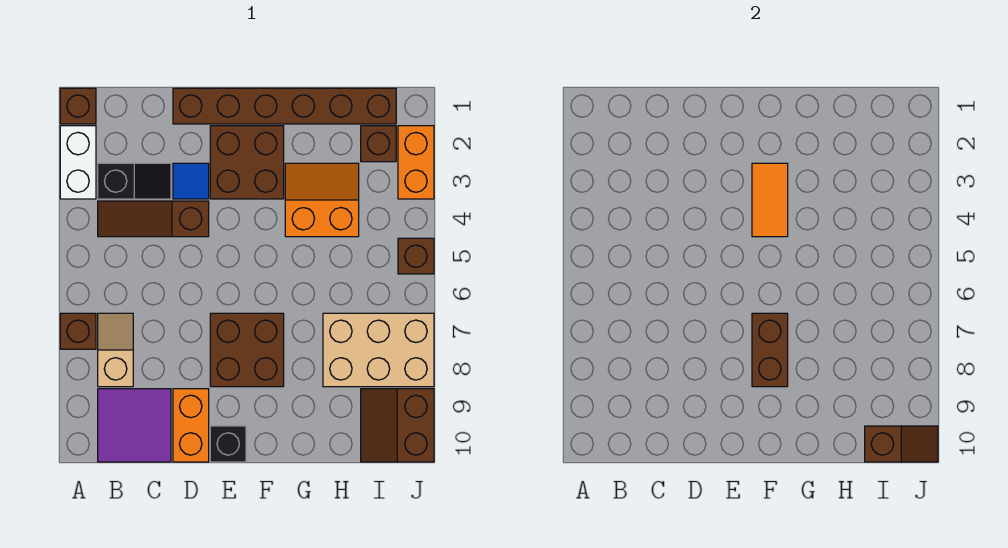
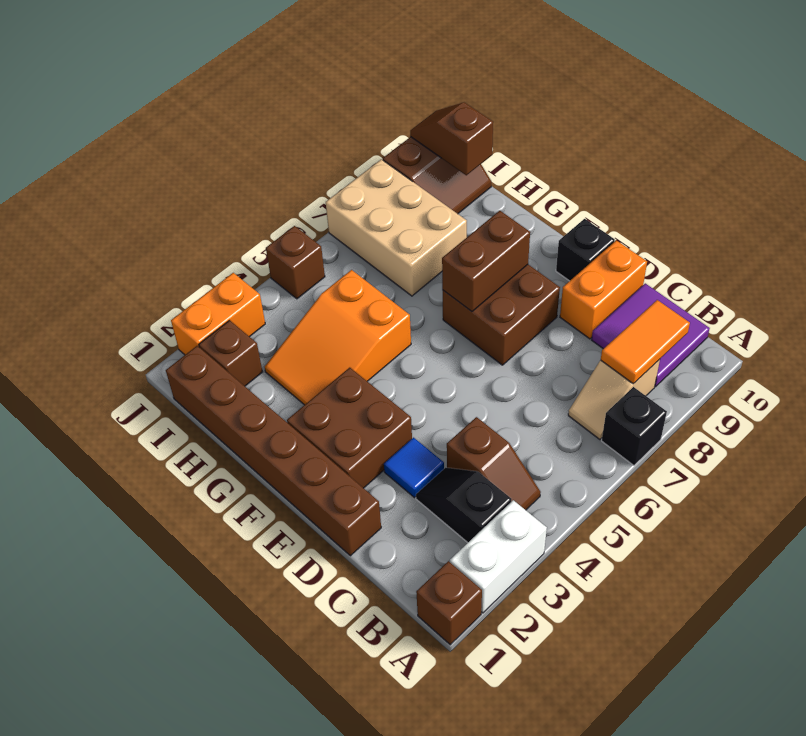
brown 1x1 brick [60,313,96,349] -> black 1x1 brick [602,387,667,465]
brown 1x3 slope [98,201,209,237] -> brown 1x2 slope [447,417,541,510]
orange 1x2 tile [752,163,788,237] -> orange 1x2 tile moved to [601,300,690,384]
orange 2x2 slope [285,163,359,237] -> orange 2x3 slope [265,270,411,405]

